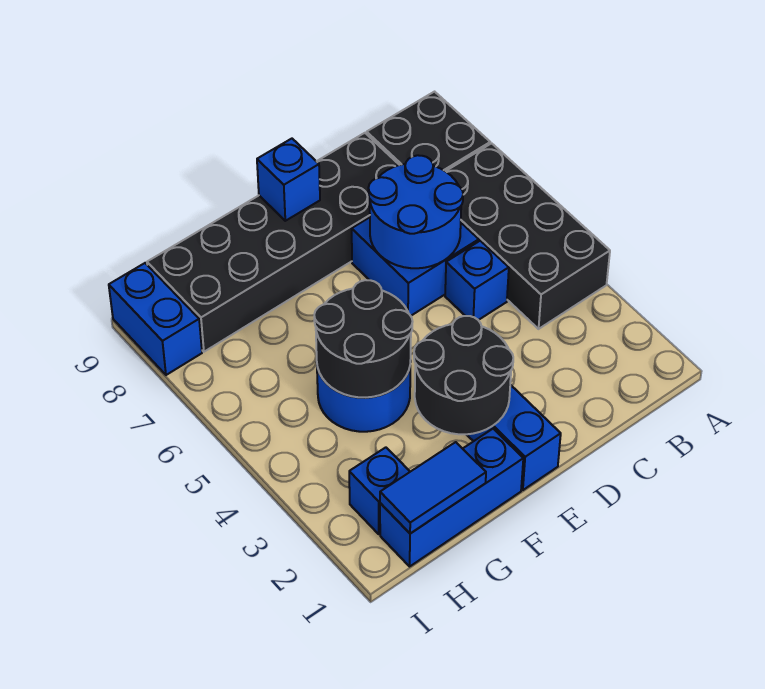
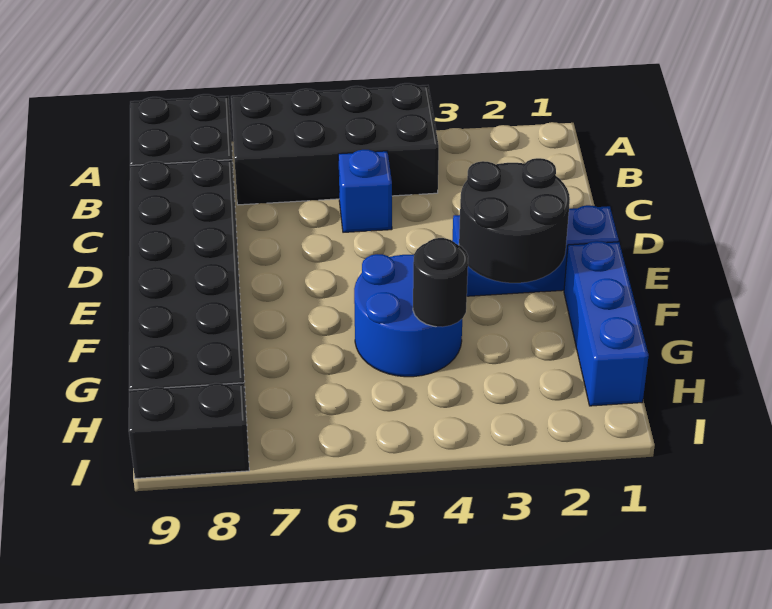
blue 2x2 brick [352,217,479,316] -> none
blue 2x2 round brick [368,155,463,268] -> none
blue 1x1 brick [257,139,320,221] -> none
black 2x2 round brick [314,280,413,397] -> black 1x1 round brick [413,238,468,327]
blue 1x2 tile [380,442,486,534] -> none
blue 1x1 brick [349,447,410,534] -> none
blue 1x2 brick [109,263,202,375] -> black 1x2 brick [129,383,249,479]

